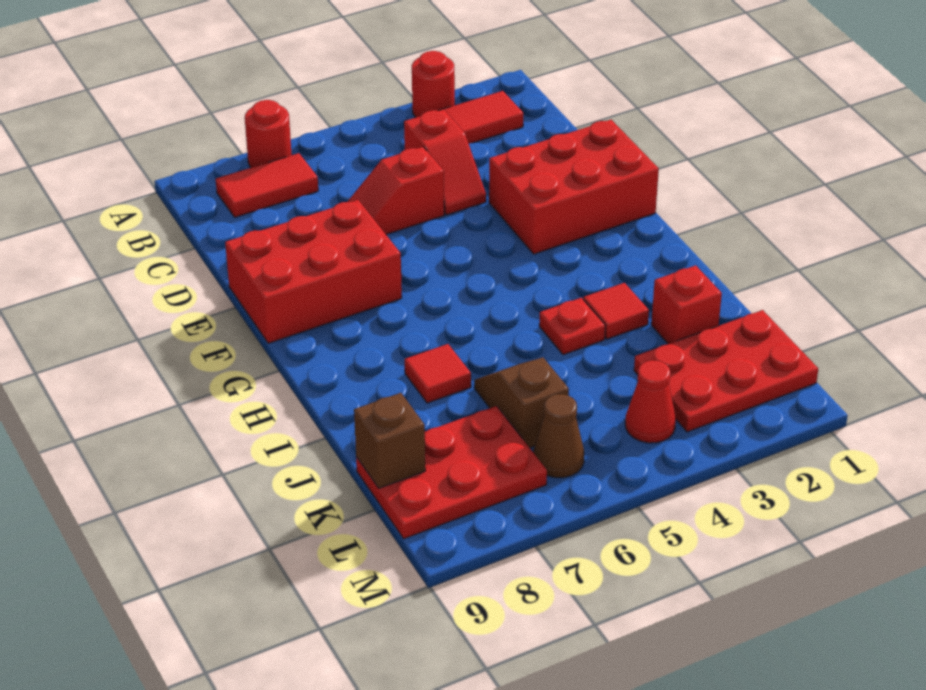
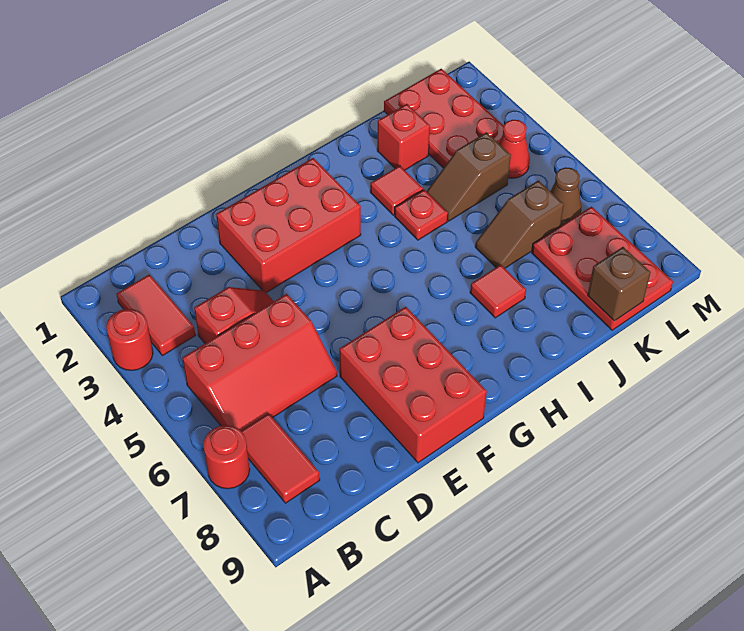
red 1x2 slope [347,147,444,234] -> red 2x3 slope [182,294,337,431]
red 2x3 brick [489,120,659,254] -> red 2x3 brick turned to [216,158,361,293]
none -> brown 1x2 slope [426,132,511,221]

